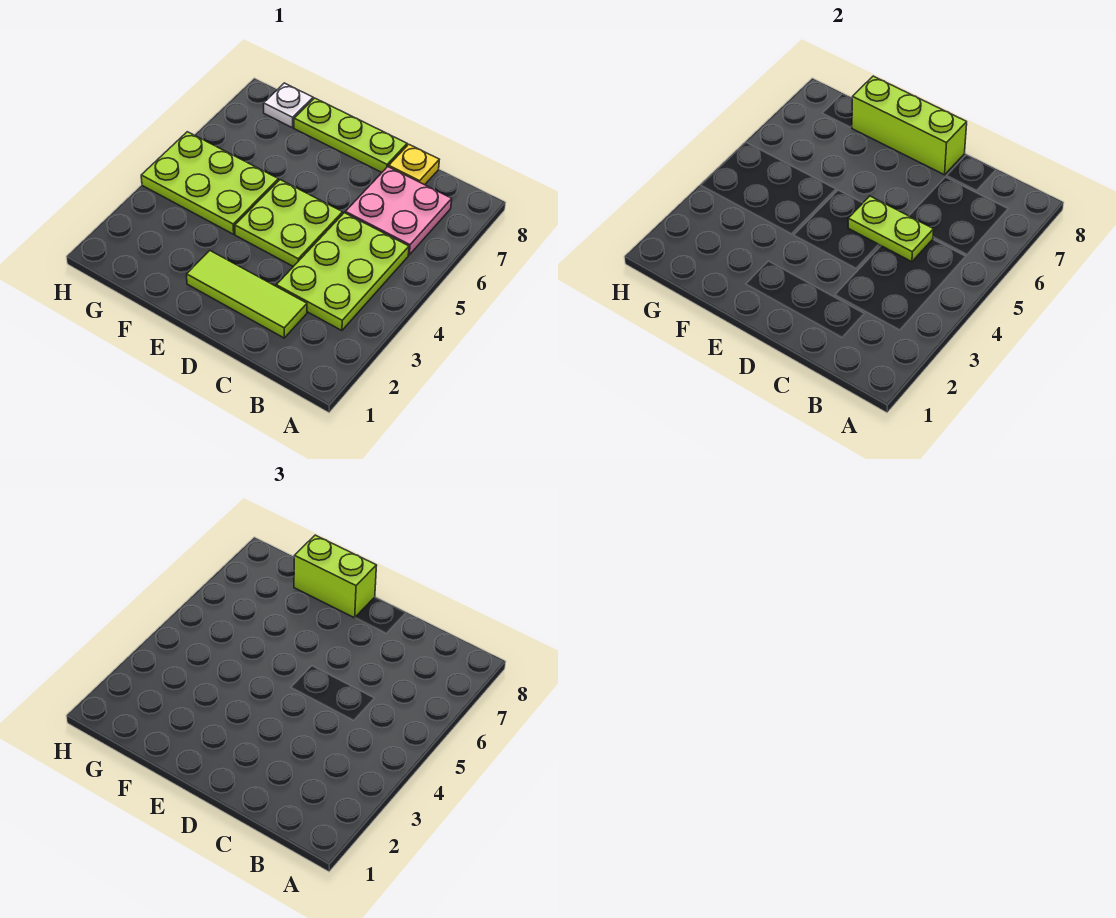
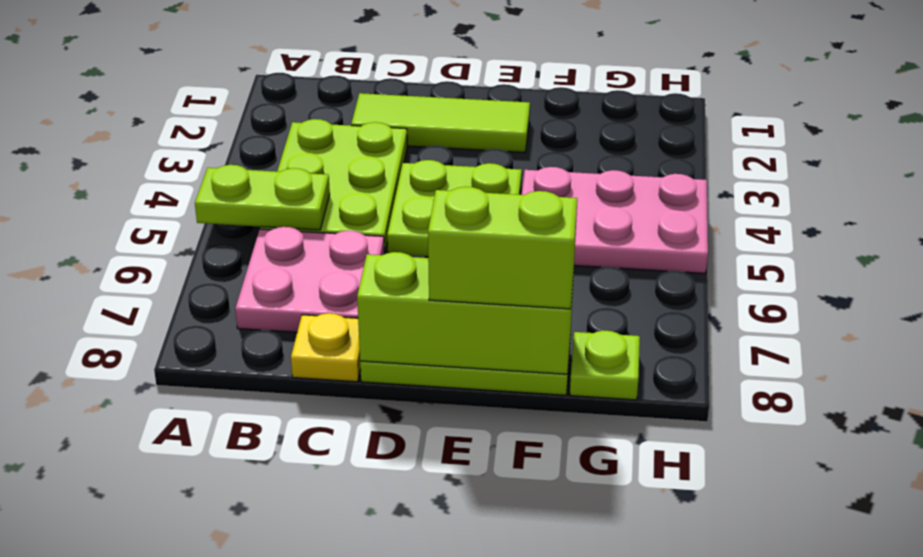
lime 1x2 plate [848,196,934,262] -> lime 1x2 plate moved to [195,165,330,230]
lime 2x3 plate [141,132,278,234] -> pink 2x3 plate [522,167,708,273]
white 1x1 plate [264,83,313,128] -> lime 1x1 plate [570,331,640,400]

